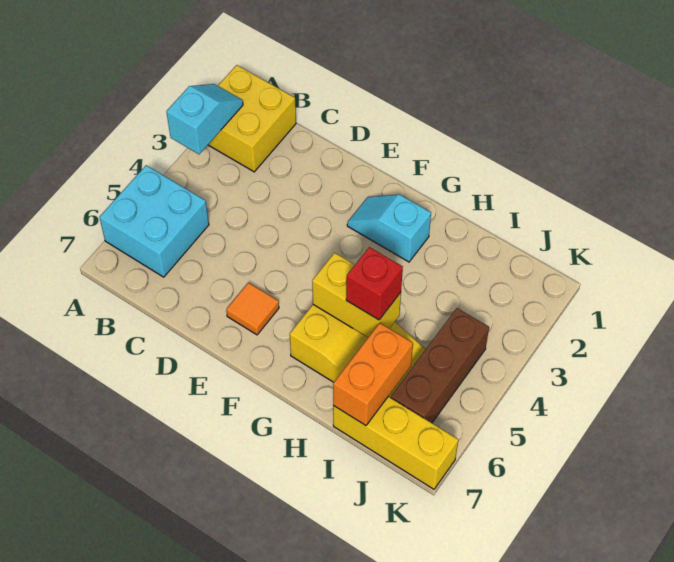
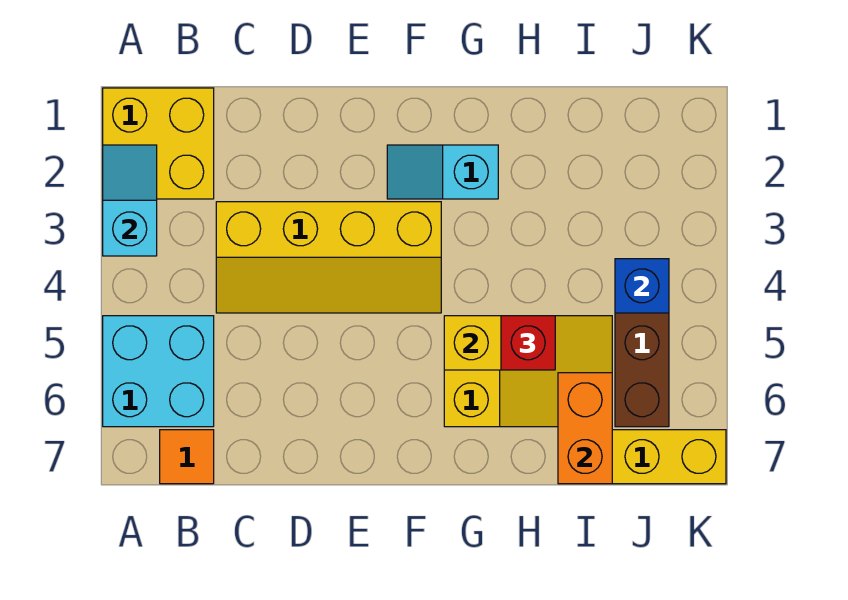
none -> yellow 2x4 slope [216,202,441,313]
orange 1x1 tile [226,283,279,335] -> orange 1x1 tile moved to [160,430,214,484]
none -> blue 1x1 brick [615,259,669,313]

